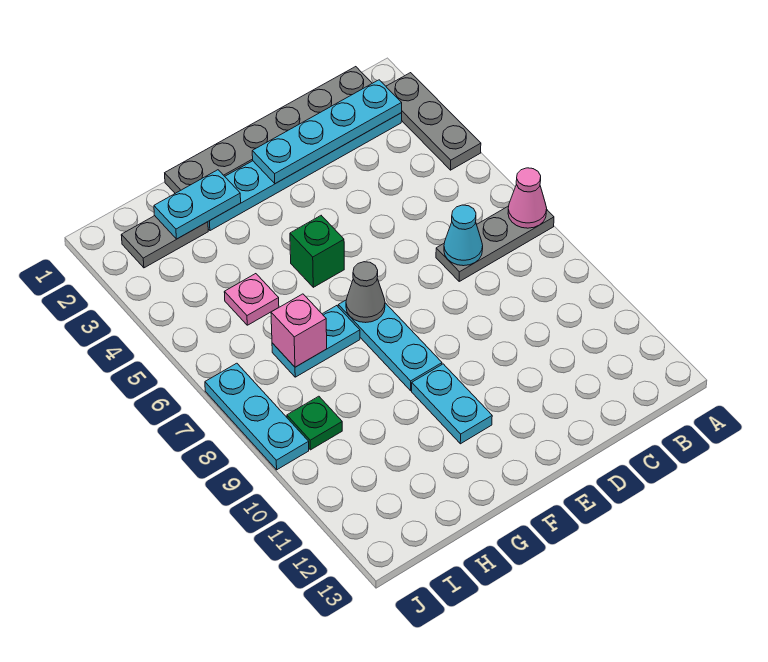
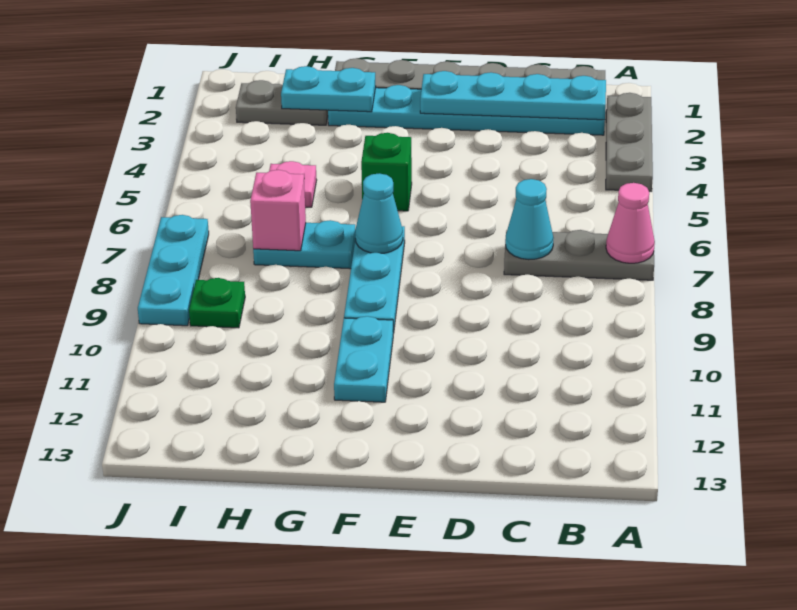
grey 1x1 cone [346,262,385,323] -> cyan 1x1 cone [355,173,403,253]

